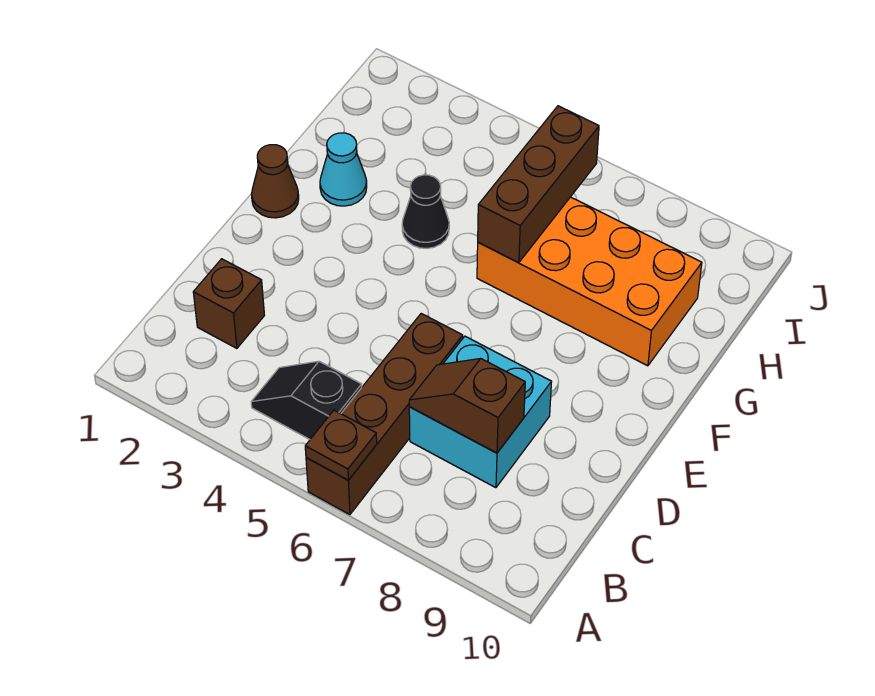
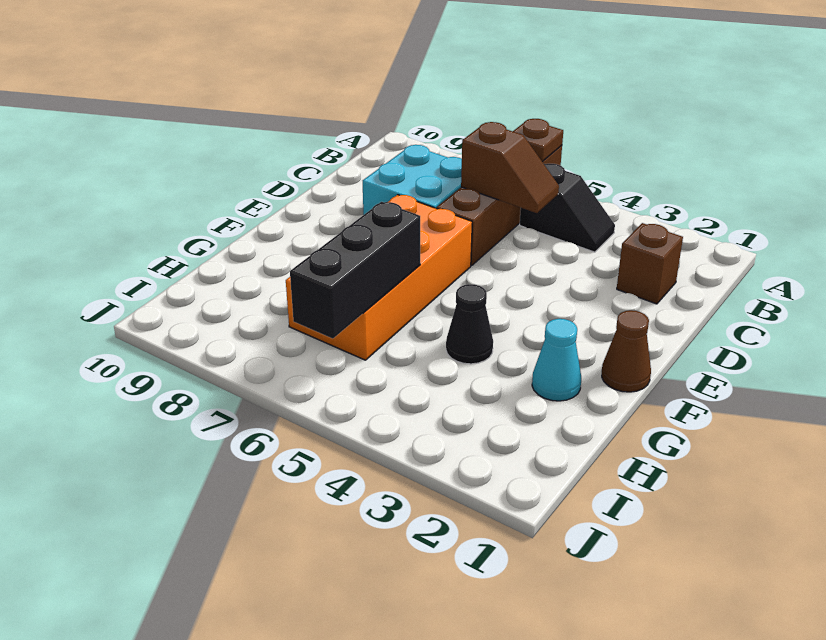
brown 1x2 slope [409,359,525,453] -> brown 1x2 slope moved to [461,122,559,213]
orange 2x4 brick [477,197,702,366] -> orange 2x4 brick turned to [286,195,472,360]
brown 1x3 brick [478,106,599,263] -> black 1x3 brick [290,202,420,339]

